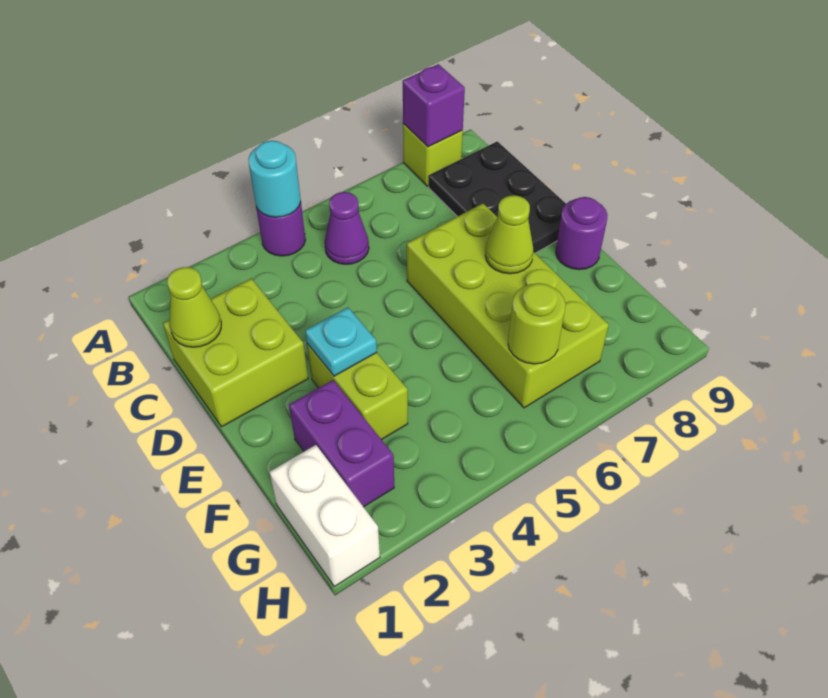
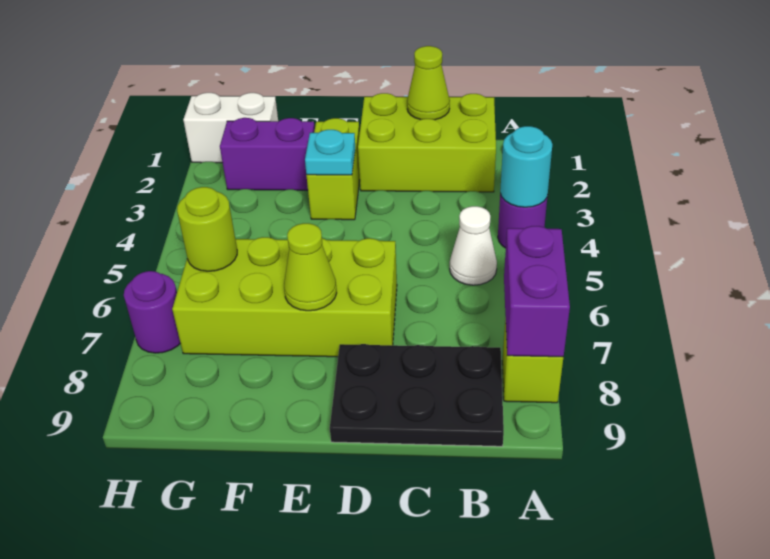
purple 1x1 brick [403,64,465,147] -> purple 1x2 brick [504,226,570,357]
purple 1x1 cone [325,192,369,264] -> white 1x1 cone [450,206,497,285]
lime 2x2 brick [163,278,308,427] -> lime 2x3 brick [358,93,496,192]
lime 1x2 brick [307,344,408,440] -> lime 1x2 brick turned to [306,118,360,220]
purple 1x1 round brick [556,197,608,270] -> purple 1x1 round brick moved to [124,271,180,353]

